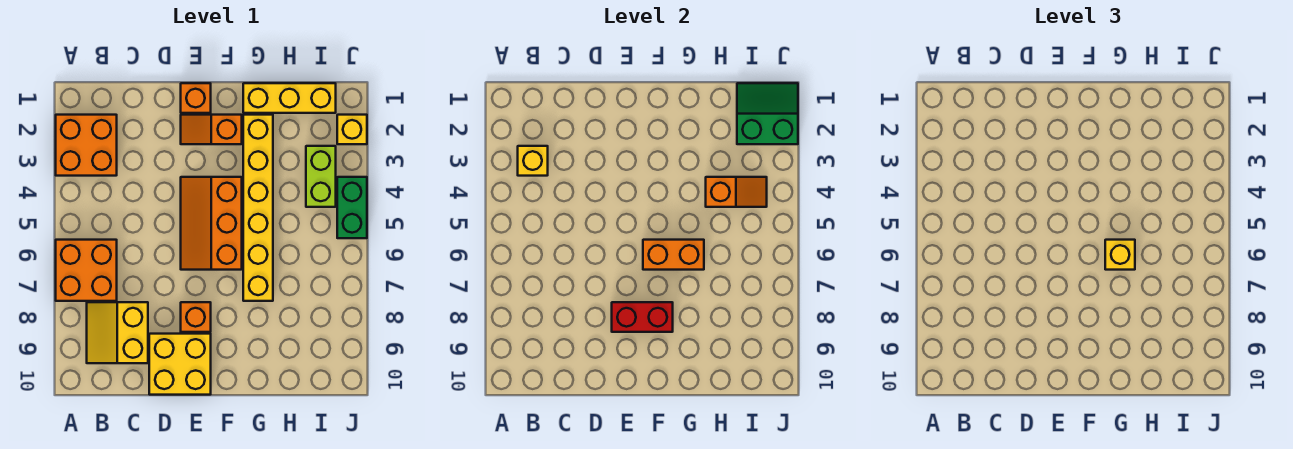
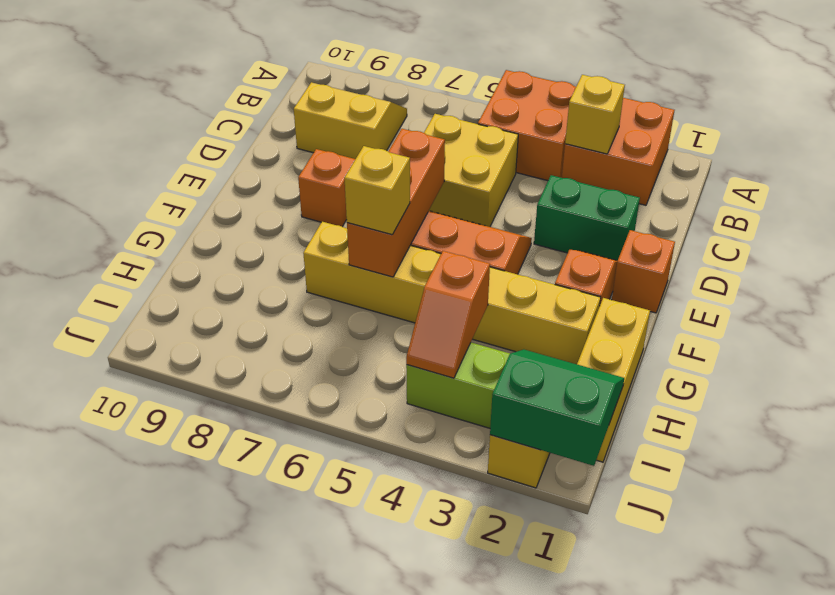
orange 2x2 brick [56,240,117,301] -> orange 2x2 brick moved to [478,70,576,181]
yellow 2x2 brick [149,334,211,395] -> yellow 2x2 brick moved to [424,114,518,227]
red 1x2 brick [612,302,673,332] -> none
orange 1x2 brick [643,240,704,270] -> orange 1x3 brick [347,129,445,277]
green 2x2 slope [737,83,798,144] -> green 2x2 slope turned to [490,349,624,466]
green 1x2 brick [337,177,367,238] -> green 1x2 brick moved to [534,175,640,261]

